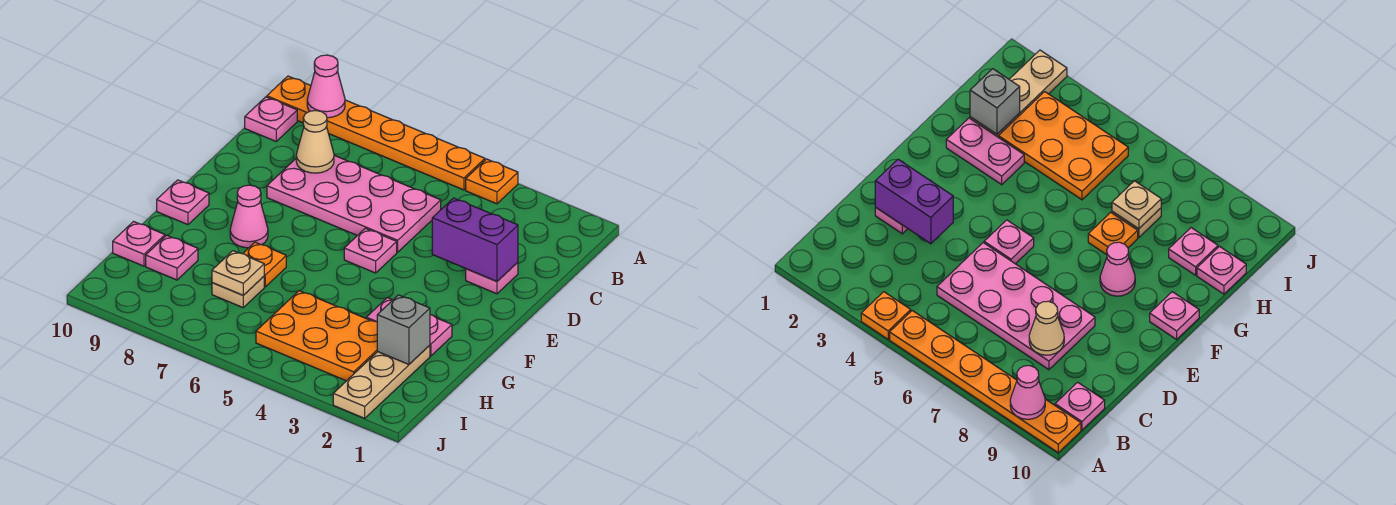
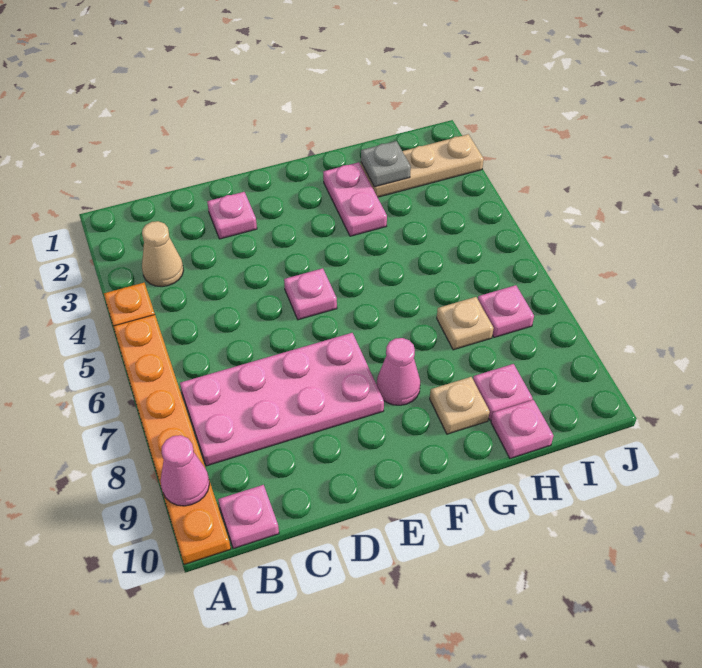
pink 2x4 plate [267,155,441,252] -> pink 2x4 plate turned to [180,333,384,466]
tan 1x1 cone [296,111,334,173] -> tan 1x1 cone moved to [142,221,183,287]
purple 1x2 brick [432,198,518,281] -> none
pink 1x1 plate [157,180,209,225] -> pink 1x1 plate moved to [478,285,534,337]
orange 1x1 plate [243,242,286,287] -> none
grey 1x1 brick [377,295,430,364] -> grey 1x1 plate [361,141,411,187]
orange 2x3 plate [256,291,377,381] -> none
tan 1x1 plate [212,251,264,295] -> tan 1x1 plate moved to [430,377,490,434]

